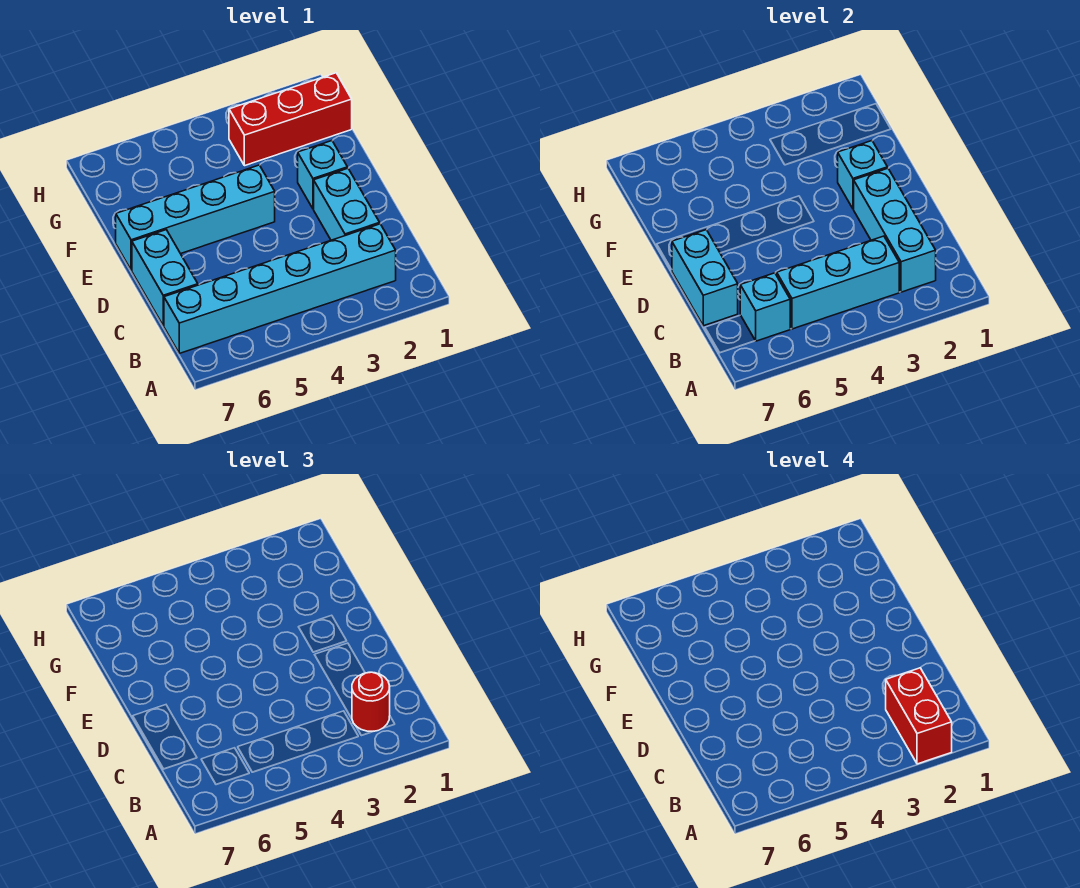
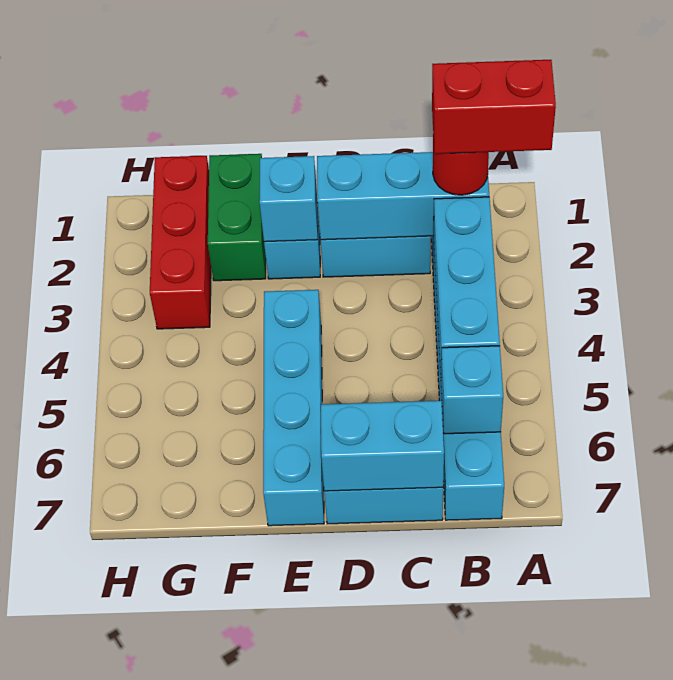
none -> green 1x2 brick [208,154,266,281]

